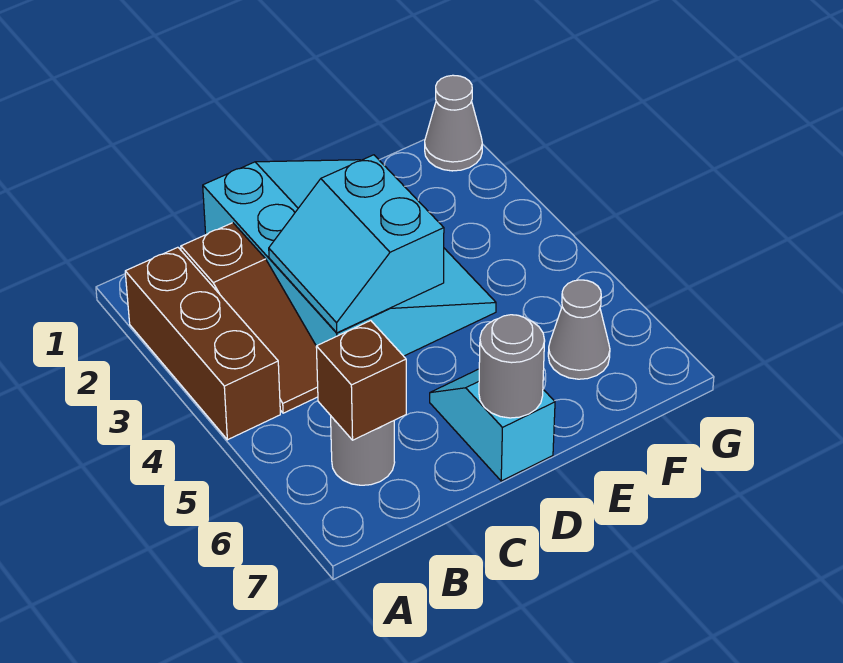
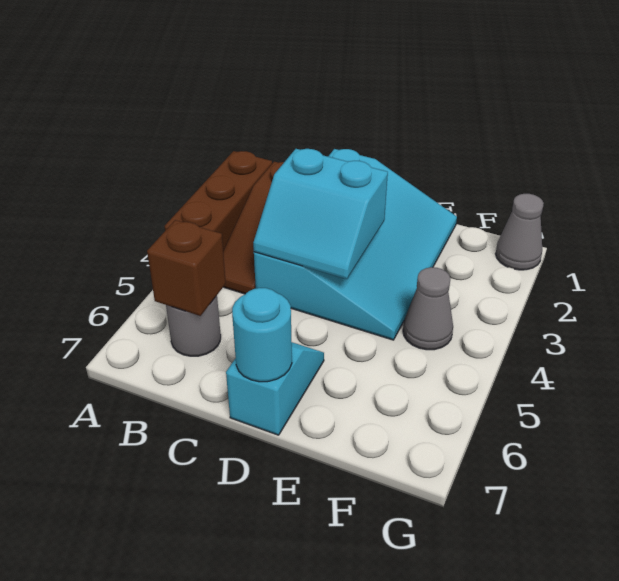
cyan 2x2 slope [269,155,444,333] -> cyan 2x2 slope turned to [253,149,388,279]
grey 1x1 round brick [479,315,545,418] -> cyan 1x1 round brick [232,288,292,382]
grey 1x1 cone [548,280,610,379] -> grey 1x1 cone moved to [403,267,453,350]

